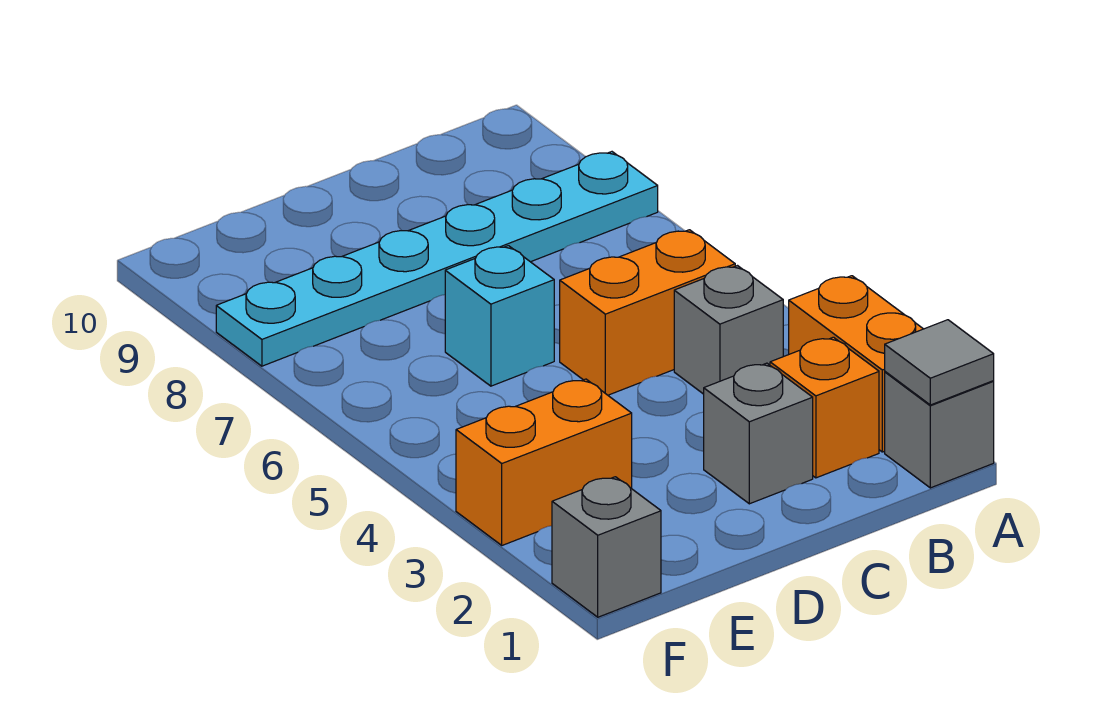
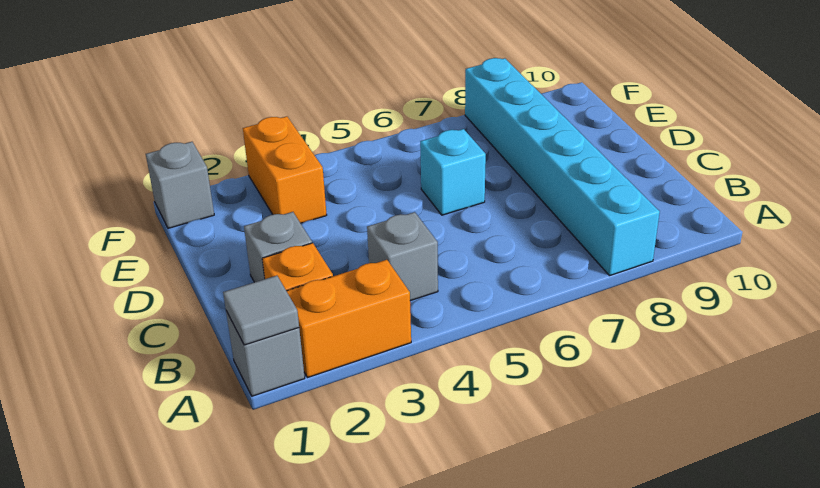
cyan 1x6 plate [216,152,658,366] -> cyan 1x6 brick [465,58,660,276]
orange 1x2 brick [560,230,735,395] -> none

